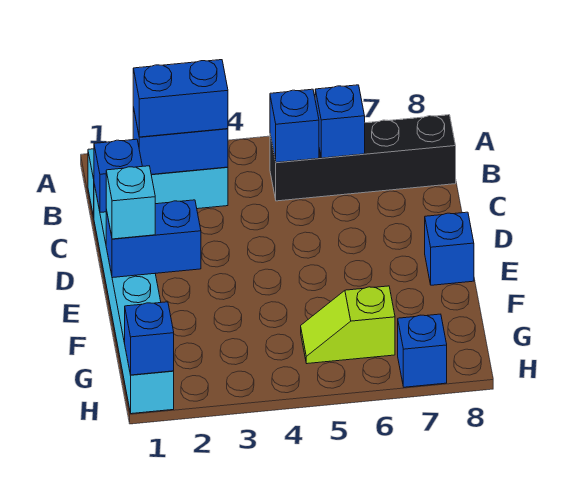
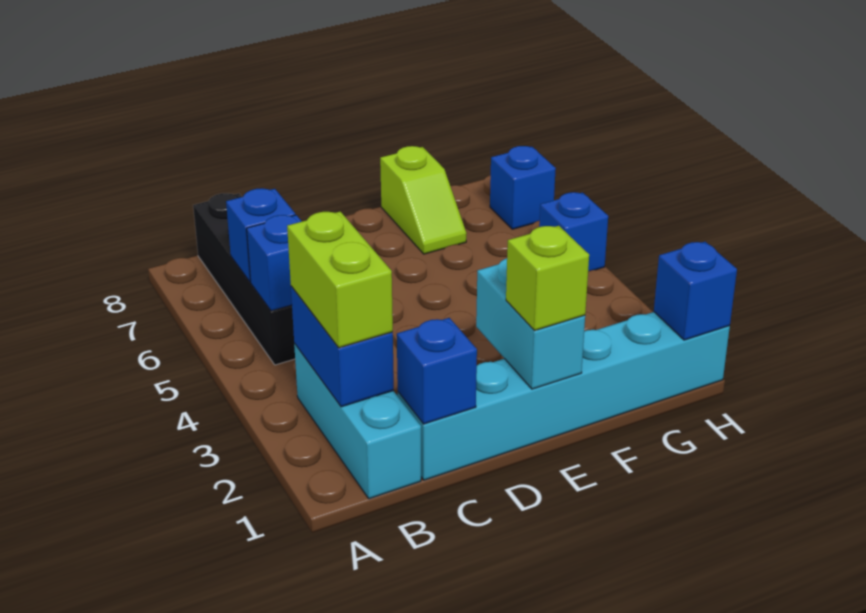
blue 1x2 brick [133,60,228,137] -> lime 1x2 brick [287,211,393,348]
blue 1x2 brick [106,200,201,278] -> cyan 1x2 brick [476,258,585,389]
cyan 1x1 brick [106,166,155,239] -> lime 1x1 brick [506,226,589,330]
blue 1x1 brick [425,212,474,285] -> blue 1x1 brick moved to [539,192,608,271]
lime 1x2 slope [301,286,395,364] -> lime 1x2 slope moved to [380,146,467,254]

